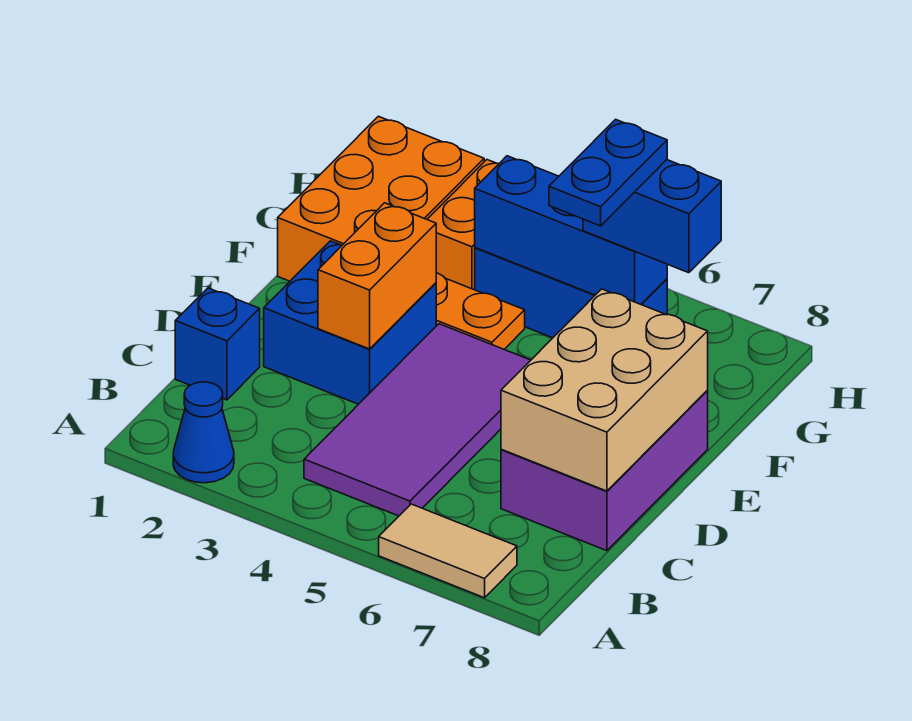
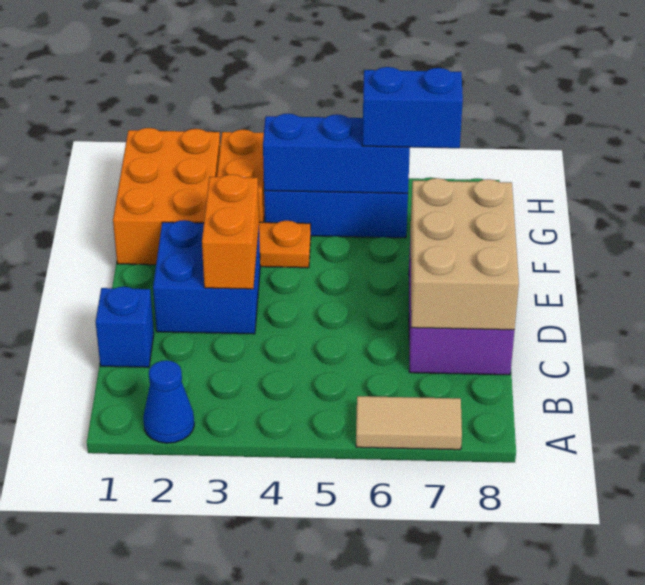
purple 2x4 tile [304,324,531,516] -> none
blue 1x2 plate [549,119,667,226] -> none

